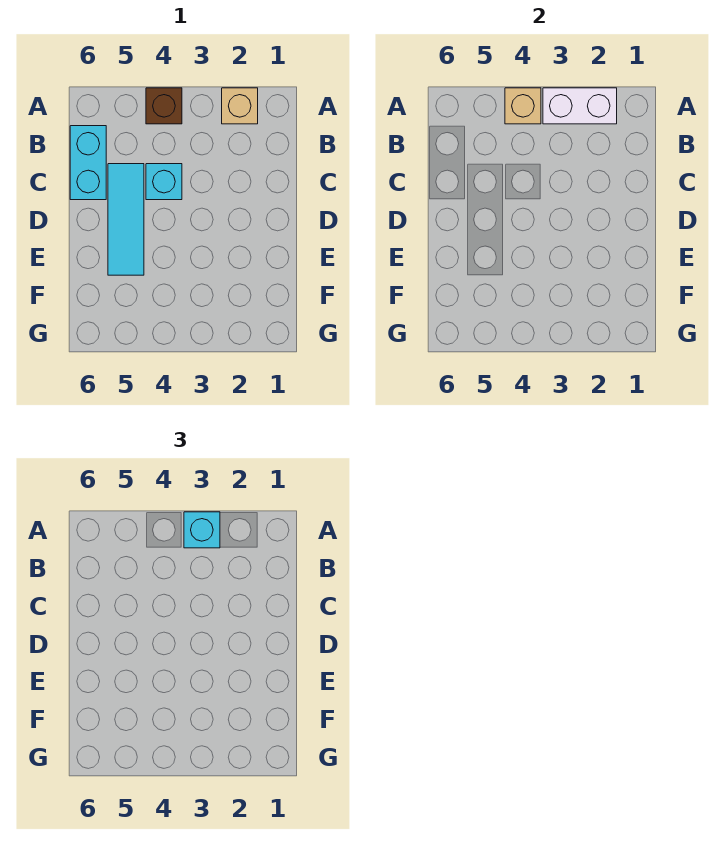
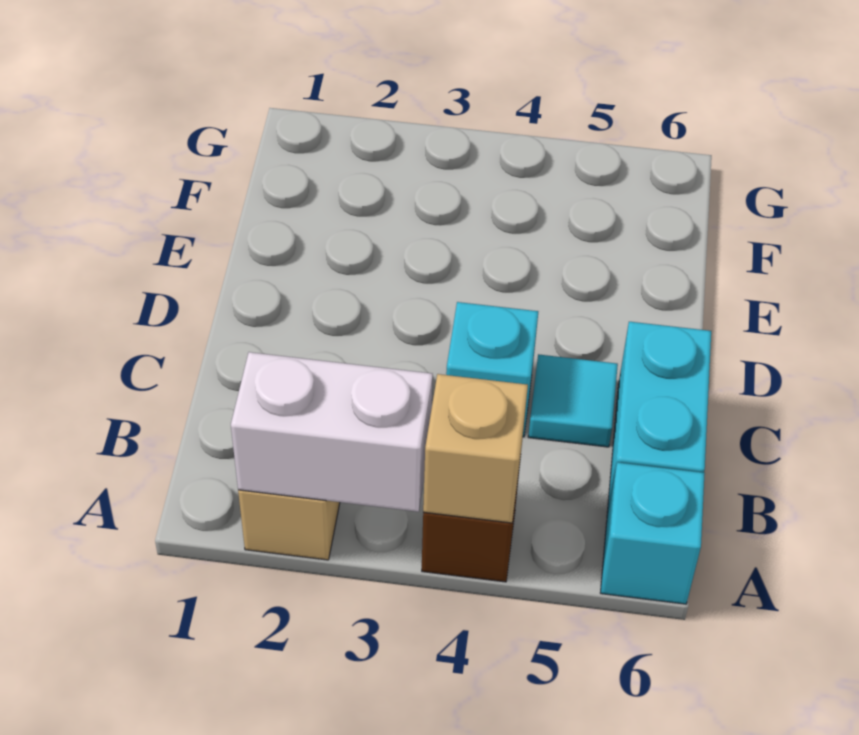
cyan 1x1 brick [184,512,220,548] -> cyan 1x1 brick moved to [601,462,705,604]
cyan 1x3 tile [108,164,144,275] -> cyan 1x1 tile [528,354,618,447]

